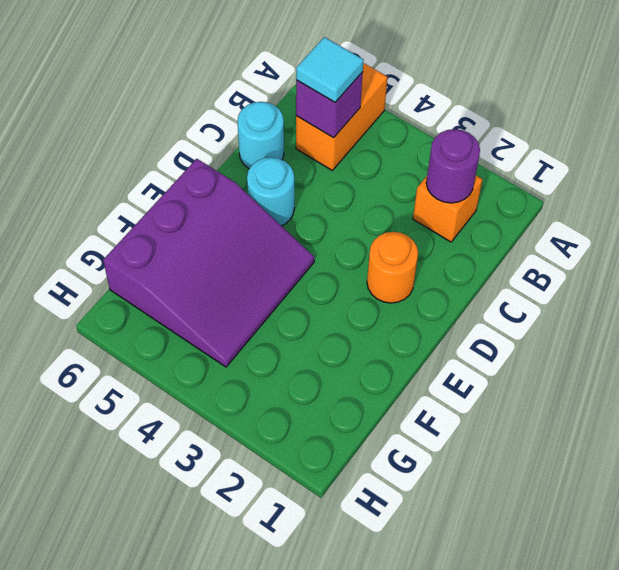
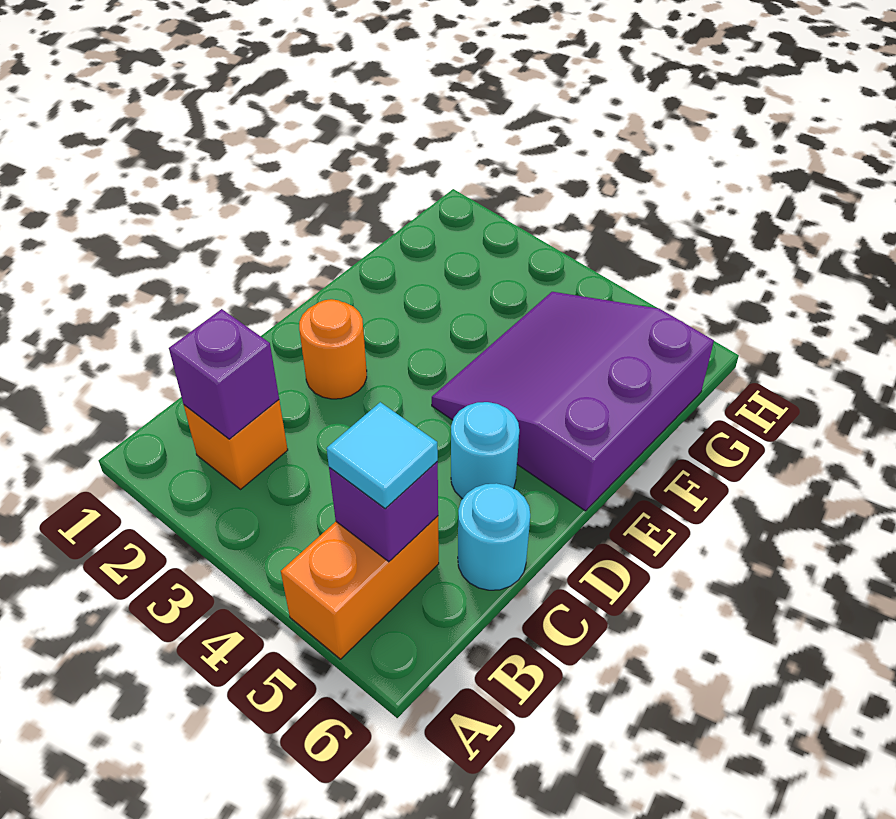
purple 1x1 round brick [426,129,480,203] -> purple 1x1 brick [169,309,279,439]

